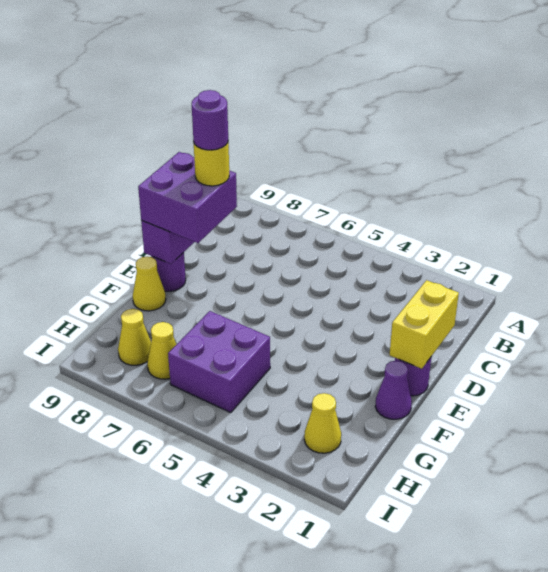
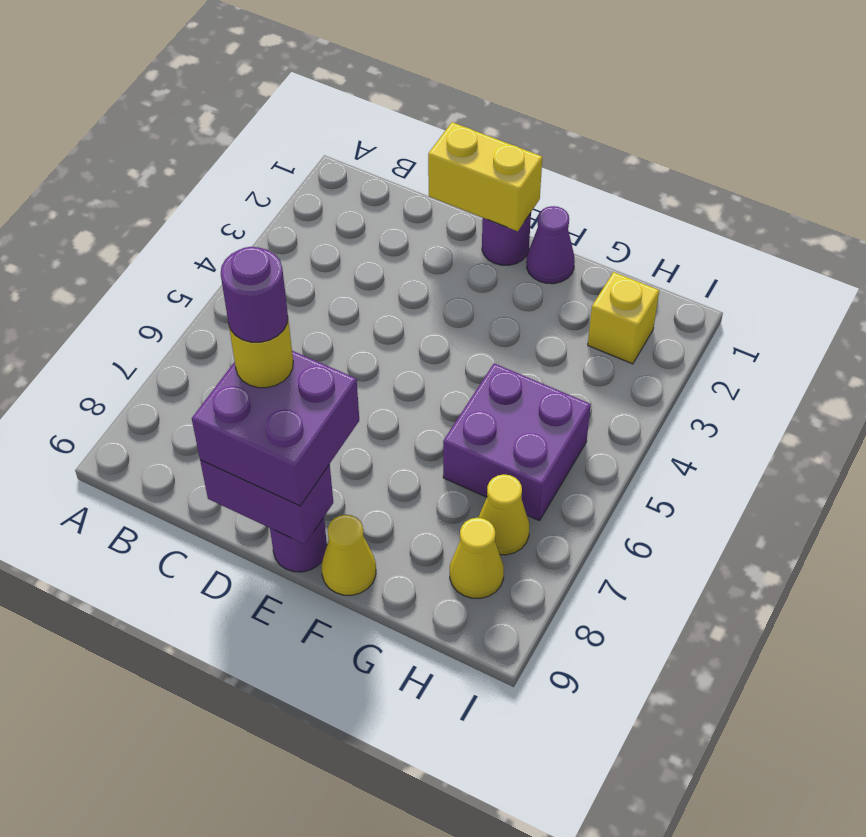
yellow 1x1 cone [304,393,341,453] -> yellow 1x1 brick [588,272,659,364]

